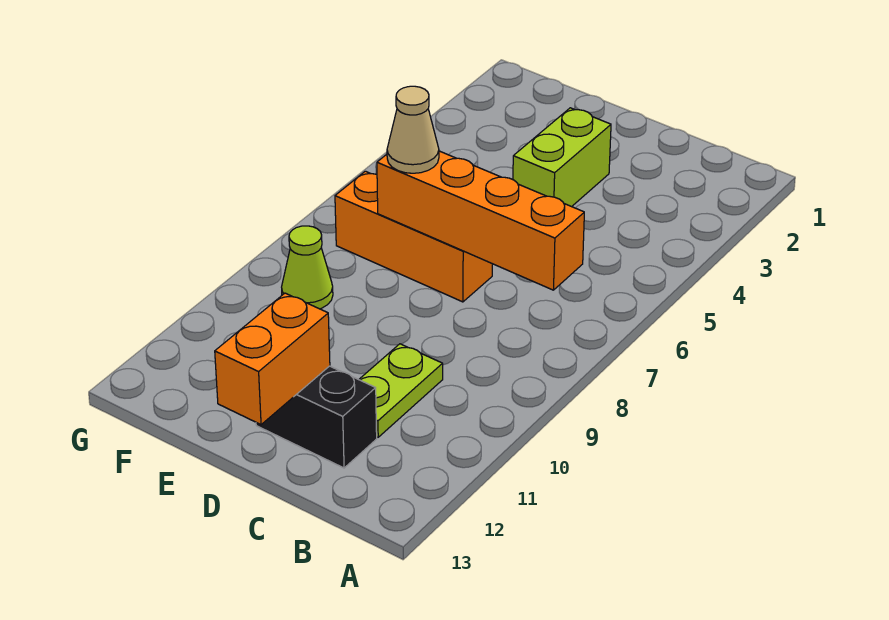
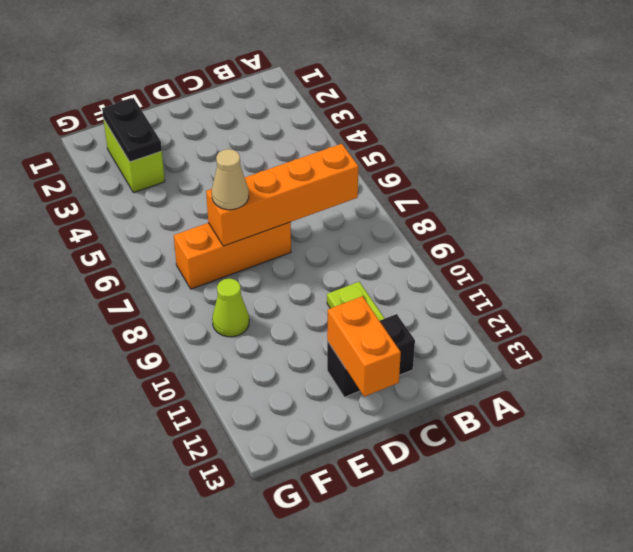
lime 1x2 brick [513,108,611,207] -> lime 1x2 brick moved to [104,120,165,193]
none -> black 1x2 plate [102,98,162,162]

